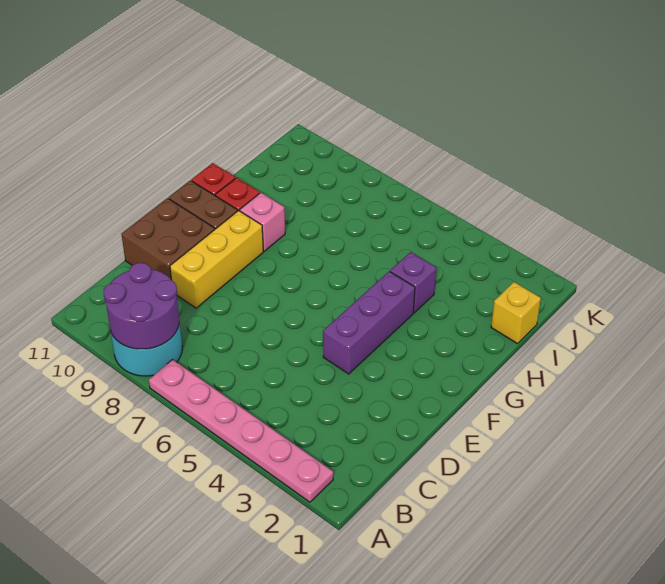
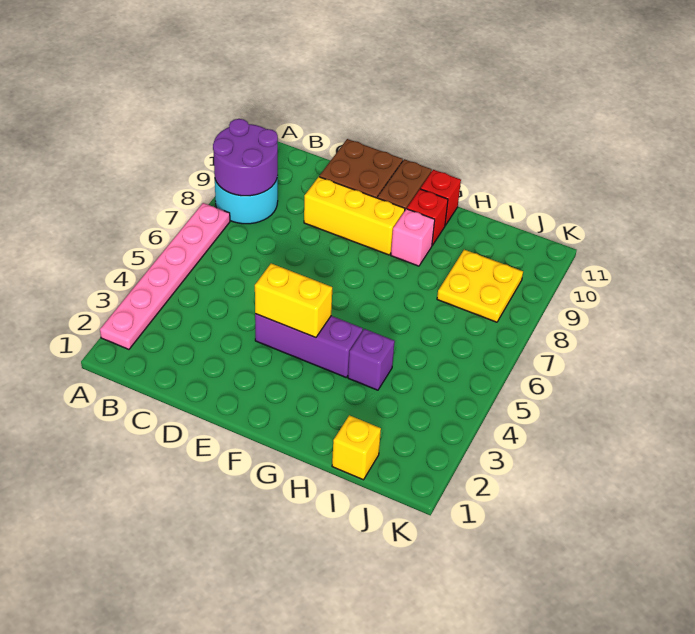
none -> yellow 1x2 brick [255,263,332,338]
none -> yellow 2x2 plate [437,250,523,322]

